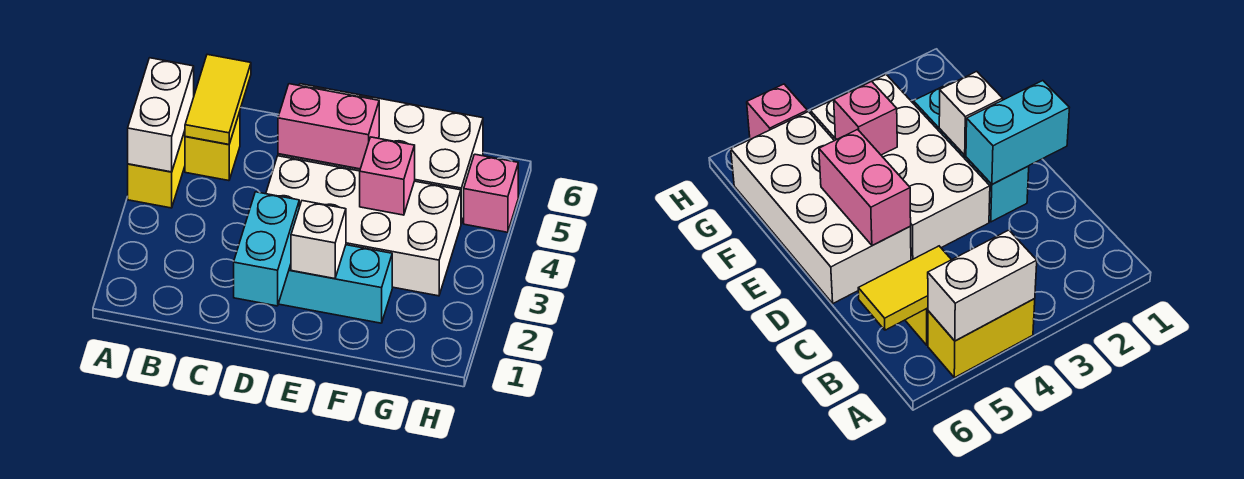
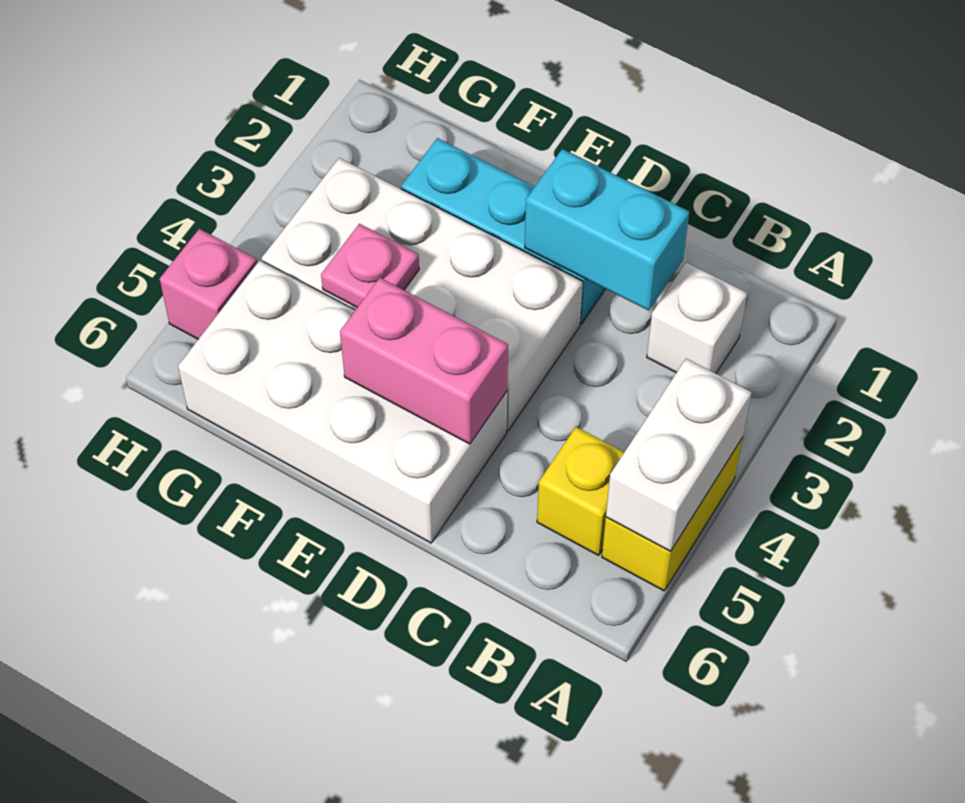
yellow 1x2 tile [185,54,251,145] -> none
cyan 1x2 brick [234,192,299,306] -> cyan 1x2 brick turned to [525,149,689,311]
white 1x1 brick [291,201,346,279] -> white 1x1 brick moved to [647,262,747,373]
pink 1x1 brick [360,137,415,215] -> pink 1x1 plate [321,224,419,307]

